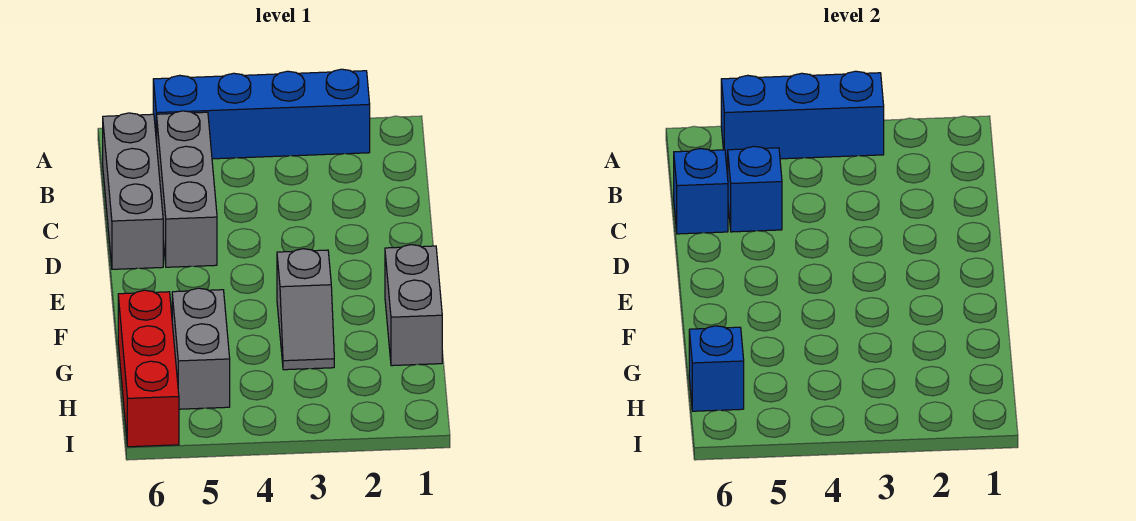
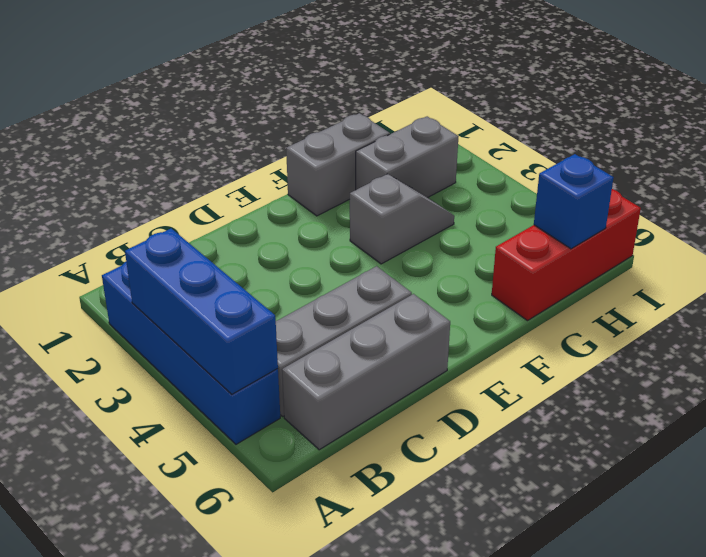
blue 1x1 brick [728,146,782,232] -> none
blue 1x1 brick [674,149,728,234] -> none
grey 1x2 brick [172,288,230,409] -> grey 1x2 brick moved to [356,116,459,197]

